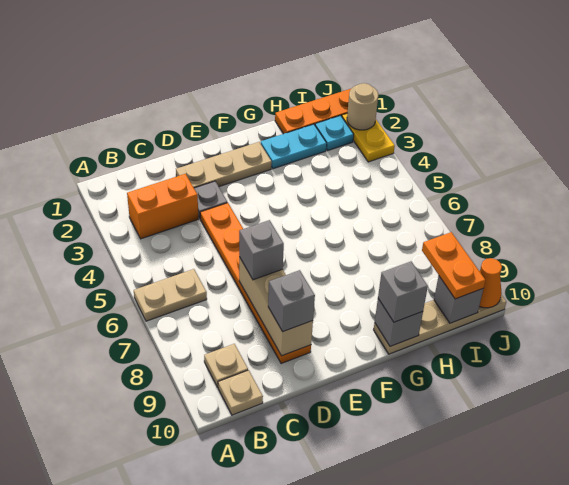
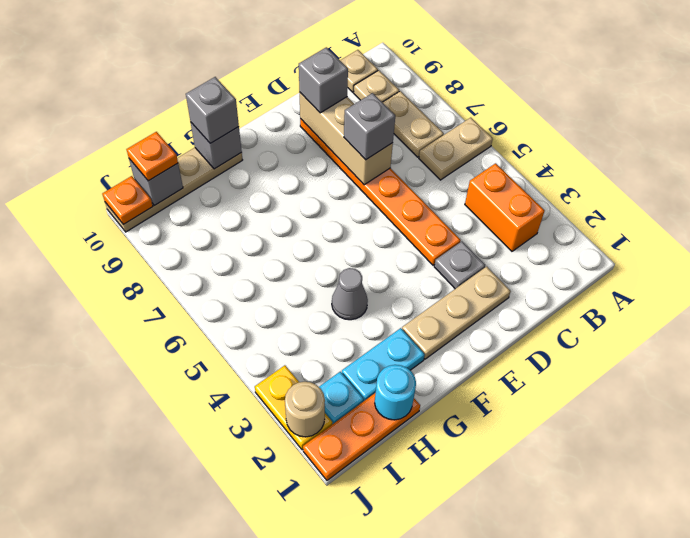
orange 1x2 brick [127,174,198,239] -> orange 1x2 brick turned to [465,163,545,251]
none -> tan 1x2 plate [382,91,444,157]
none -> grey 1x1 cone [332,268,368,320]
none -> cyan 1x1 round brick [375,365,416,420]
orange 1x2 plate [422,232,485,299] -> orange 1x1 plate [127,132,178,181]
orange 1x1 cone [479,258,502,308] -> orange 1x1 plate [102,176,153,225]

